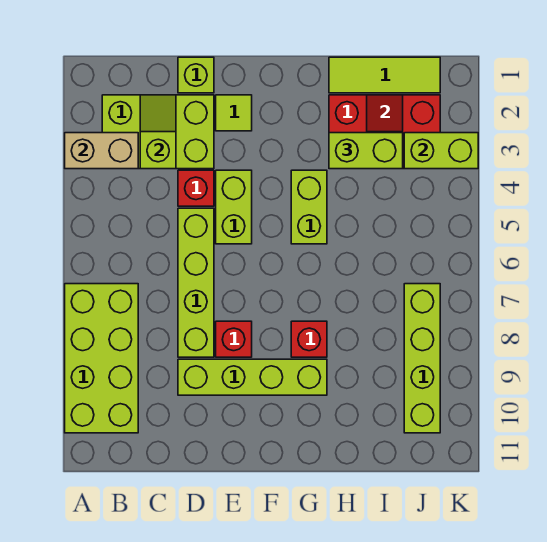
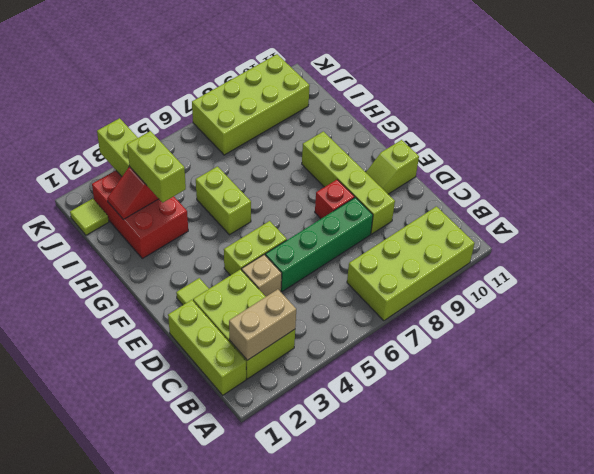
tan 1x2 brick [65,133,138,169] -> tan 1x2 brick turned to [229,289,296,360]
lime 1x2 slope [140,95,176,169] -> lime 1x2 slope moved to [366,140,419,194]
lime 1x1 brick [178,57,214,93] -> lime 1x3 brick [168,300,246,395]
red 1x1 brick [178,170,214,206] -> tan 1x1 brick [242,255,282,296]
lime 1x4 brick [178,208,214,357] -> green 1x4 brick [265,198,373,292]
lime 1x2 brick [291,170,327,244] -> lime 1x2 brick turned to [196,166,251,235]
red 1x1 brick [291,321,327,357] -> none
lime 1x3 tile [329,57,440,93] -> lime 1x1 tile [70,199,109,235]
lime 1x4 brick [404,284,440,433] -> lime 2x4 brick [192,54,310,155]

